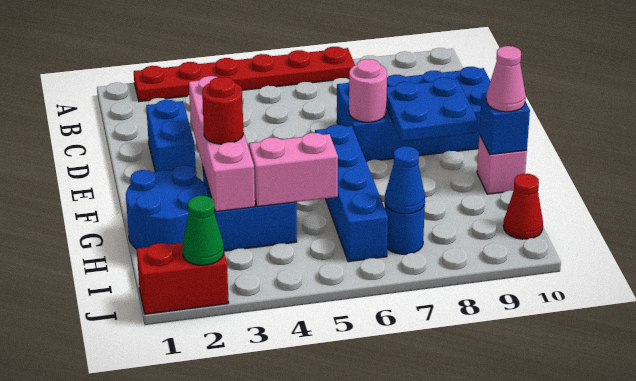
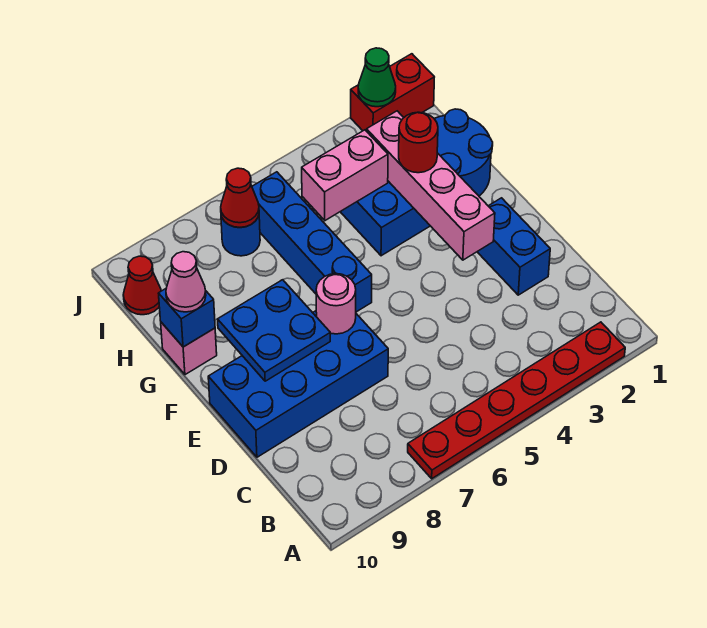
blue 1x1 cone [385,146,425,214] -> red 1x1 cone [221,168,259,228]

